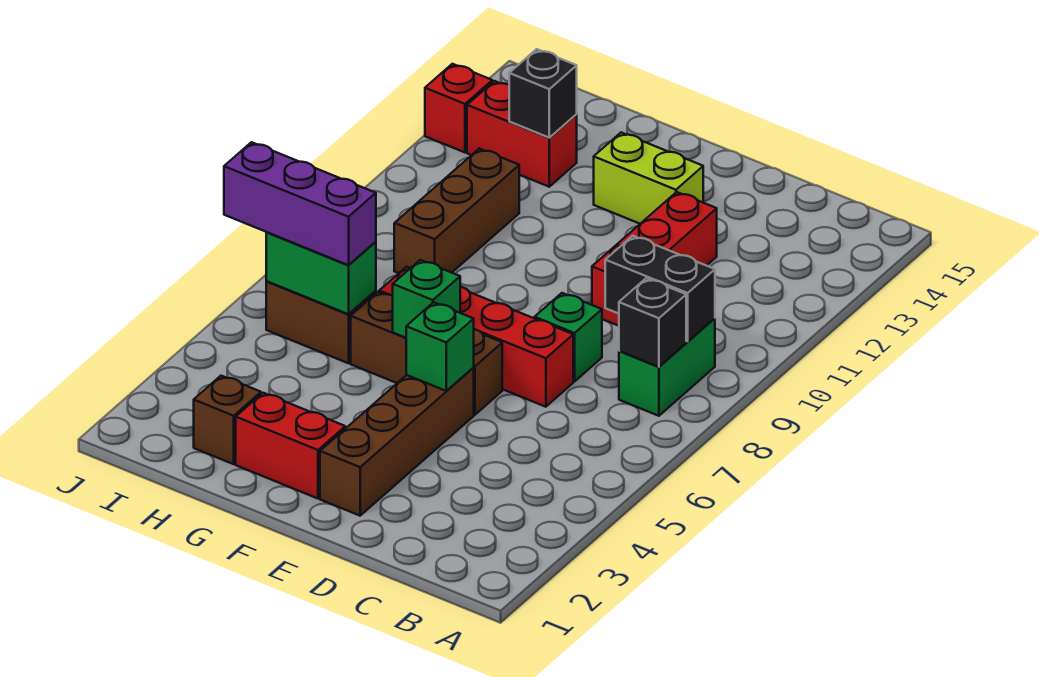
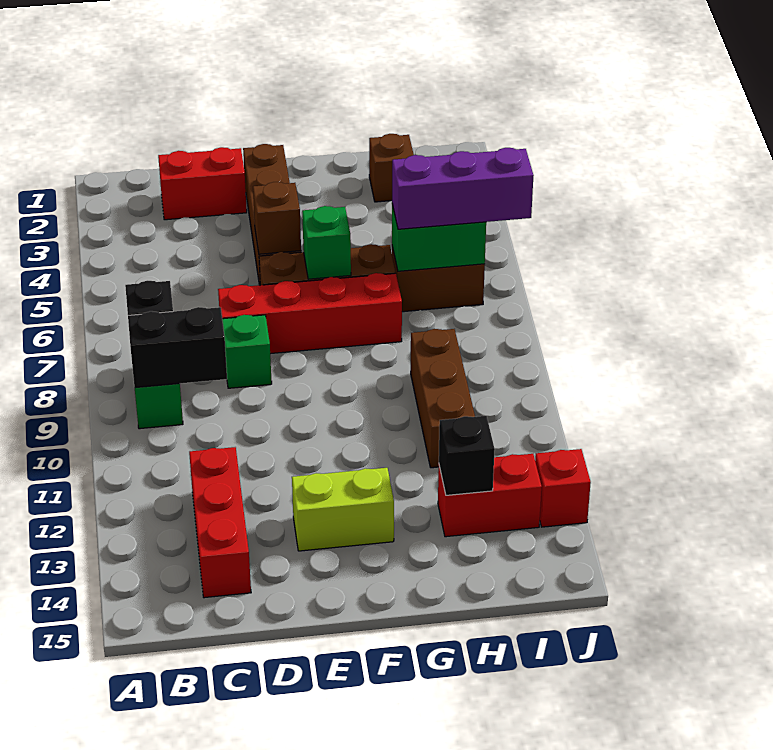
red 1x3 brick [592,192,717,326] -> red 1x3 brick moved to [189,447,251,598]
green 1x1 brick [406,302,474,391] -> brown 1x1 brick [253,182,301,254]
red 1x2 brick [236,393,345,498] -> red 1x2 brick moved to [158,147,247,220]

